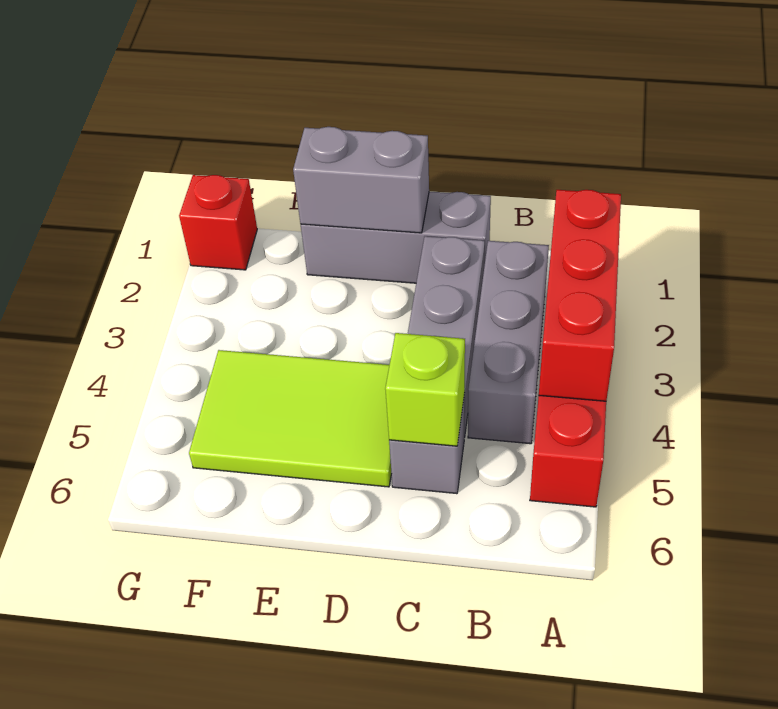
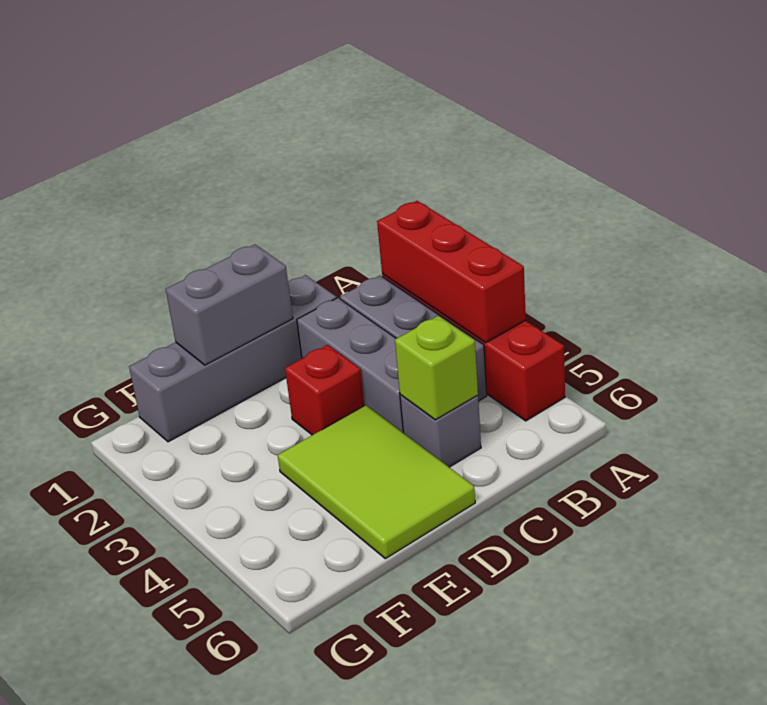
grey 1x3 brick [301,191,491,283] -> grey 1x4 brick [129,275,336,442]
lime 2x3 tile [189,350,392,487] -> lime 2x3 tile turned to [278,405,475,559]
red 1x1 brick [179,175,257,270] -> red 1x1 brick moved to [285,345,364,435]

